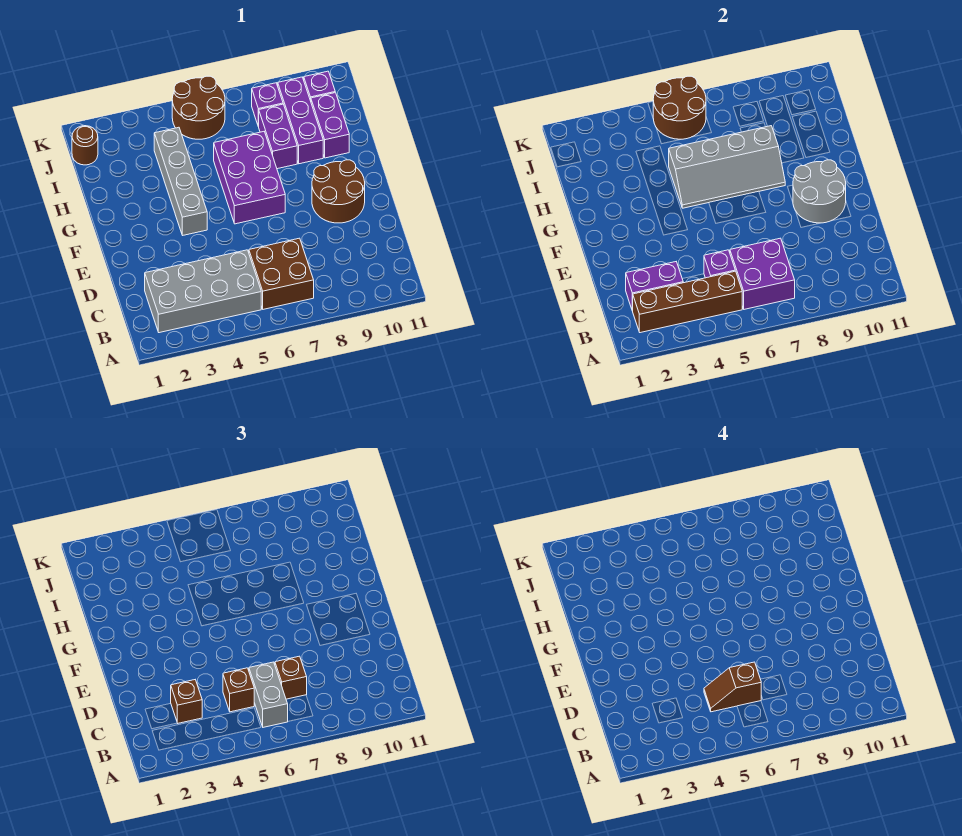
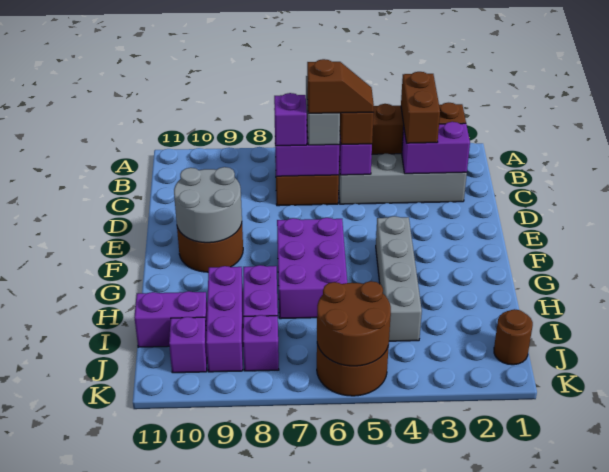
brown 1x1 brick [171,680,202,724] -> brown 1x2 brick [401,72,440,143]
brown 1x1 brick [275,656,307,699] -> purple 1x1 brick [274,93,307,146]
grey 2x4 slope [669,126,785,208] -> none
purple 1x2 brick [311,93,349,158] -> purple 1x2 brick turned to [134,291,207,347]

